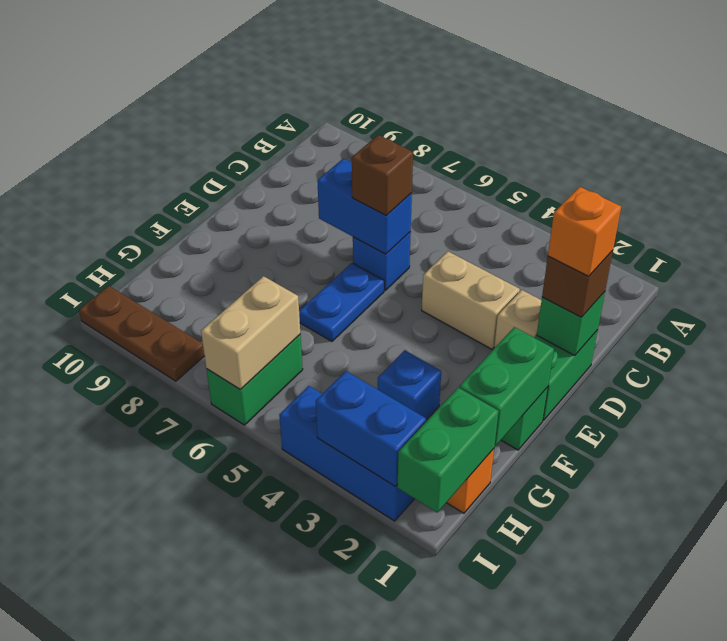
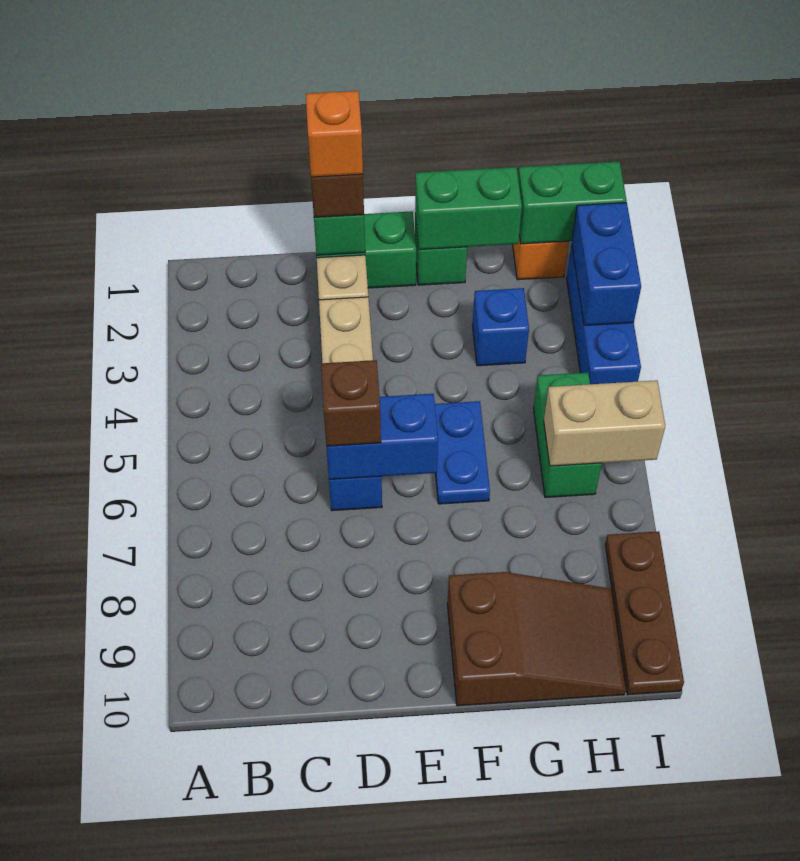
blue 1x2 brick [317,158,412,254] -> blue 1x2 brick turned to [326,394,438,480]
blue 1x2 plate [299,263,384,341] -> blue 1x2 plate turned to [435,401,490,504]
none -> brown 2x3 slope [447,572,626,706]
green 1x2 brick [206,335,303,425] -> green 1x2 brick turned to [534,373,602,497]

